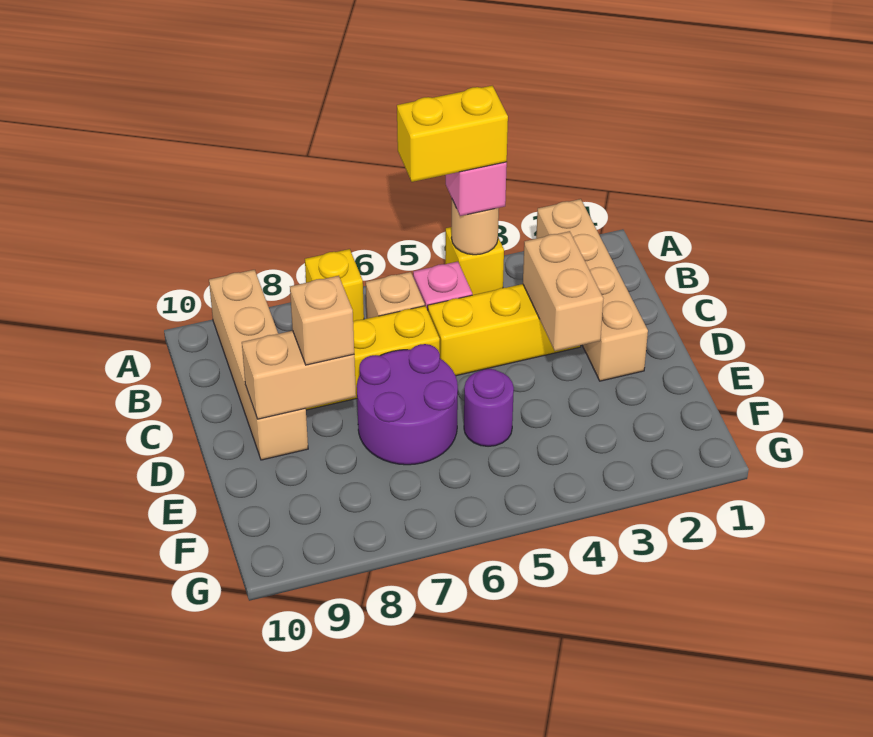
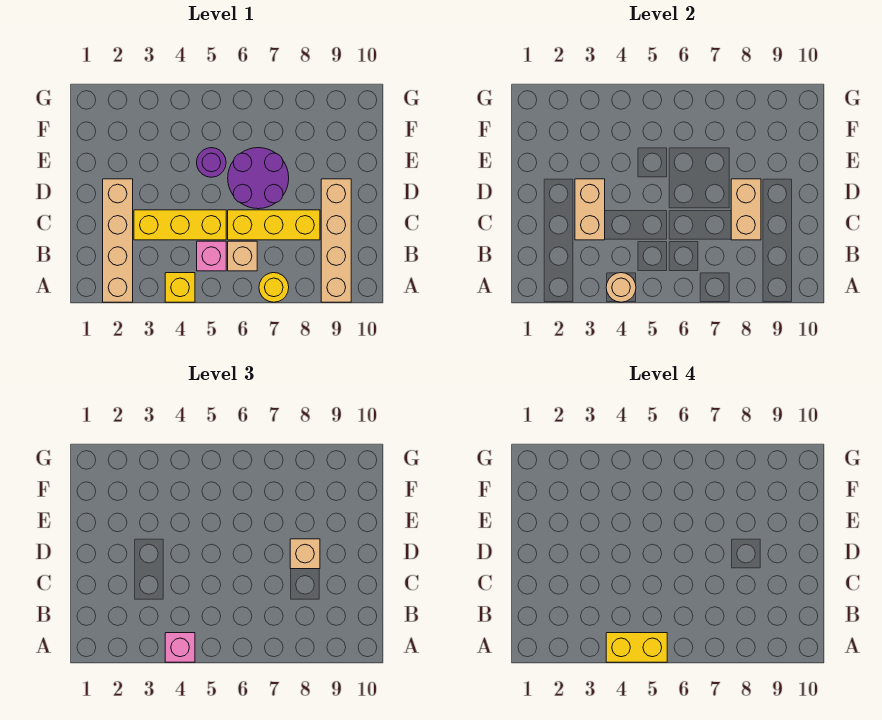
yellow 1x1 brick [305,249,364,321] -> yellow 1x1 round brick [259,273,289,302]
tan 1x2 brick [242,331,356,419] -> tan 1x2 brick turned to [731,179,761,240]

